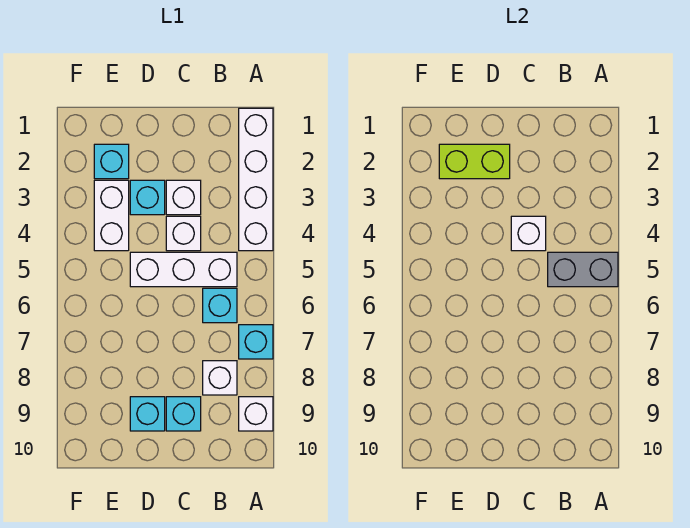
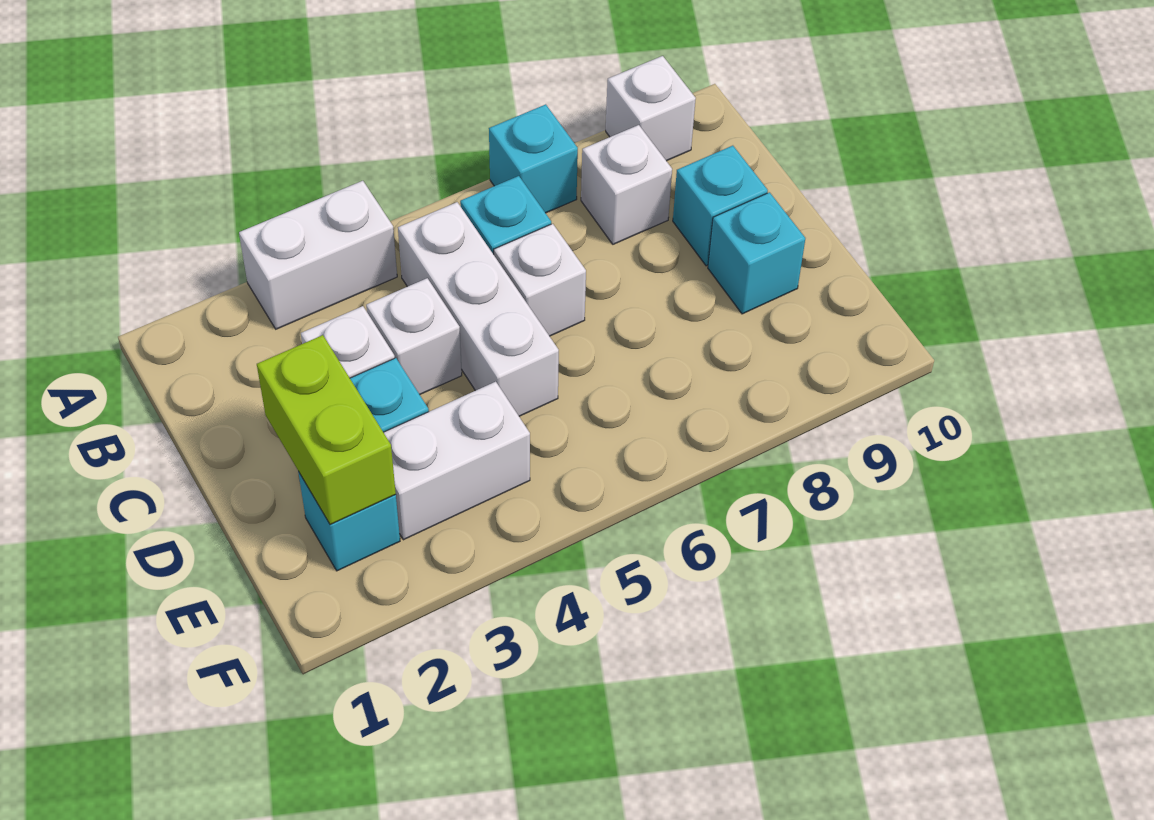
white 1x4 brick [239,108,273,251] -> white 1x2 brick [239,181,397,329]
grey 1x2 brick [548,252,618,287] -> none
white 1x1 brick [511,216,546,251] -> white 1x1 brick moved to [494,224,586,336]

